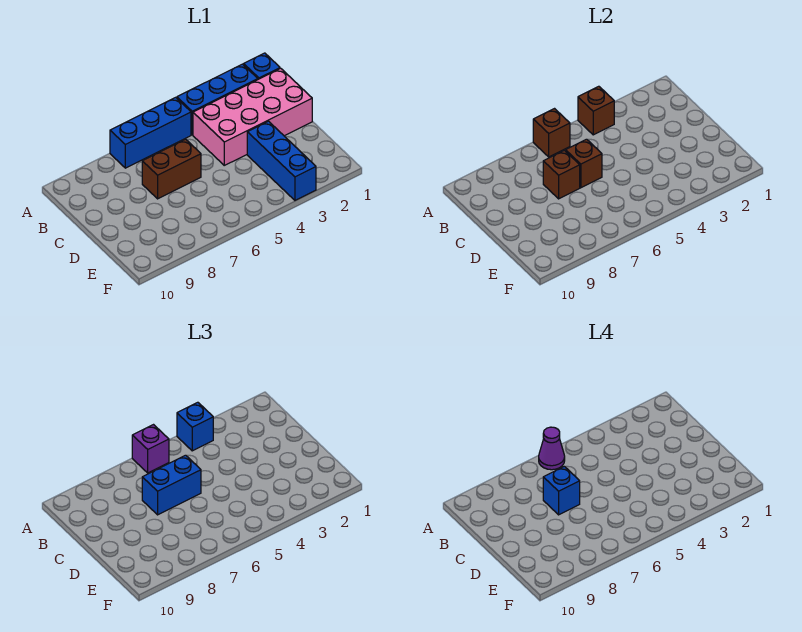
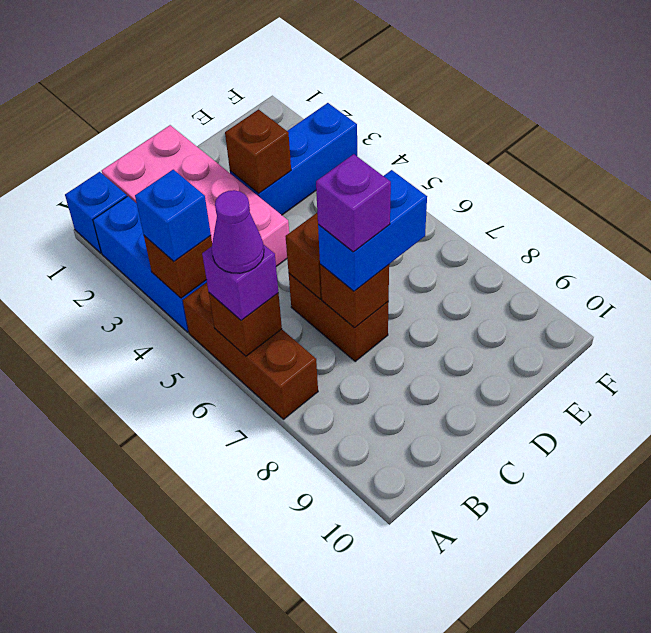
blue 1x3 brick [110,97,191,168] -> brown 1x3 brick [183,283,318,419]
blue 1x2 brick [142,455,201,515] -> blue 1x2 brick turned to [318,170,427,291]
blue 1x1 brick [543,466,580,515] -> purple 1x1 brick [316,154,391,252]
none -> brown 1x1 brick [225,110,291,193]

